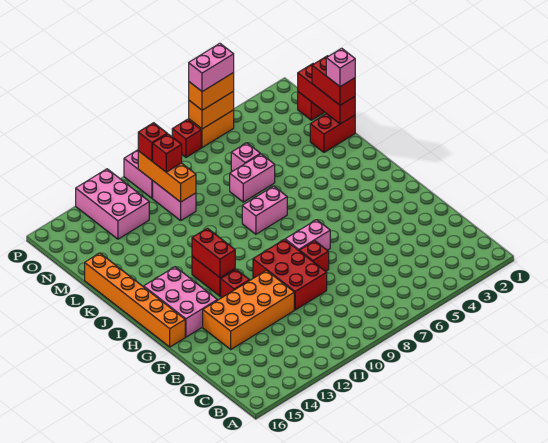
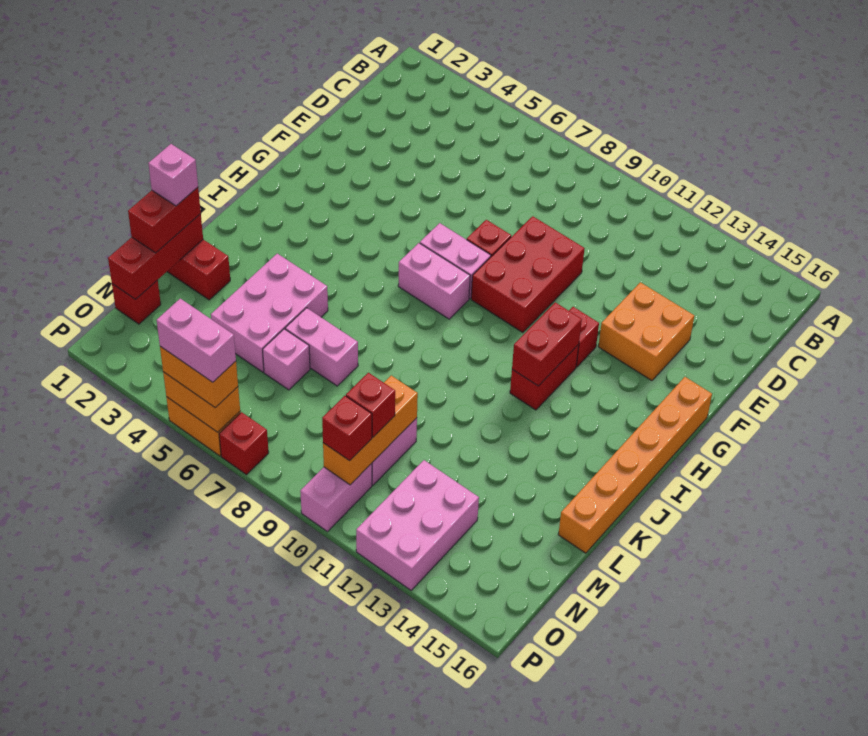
orange 2x4 brick [203,271,294,349] -> orange 2x2 brick [598,282,694,381]
pink 2x3 brick [144,267,217,337] -> pink 2x3 brick moved to [211,254,328,372]
pink 1x2 brick [242,186,287,234] -> pink 1x2 brick moved to [398,243,470,319]

